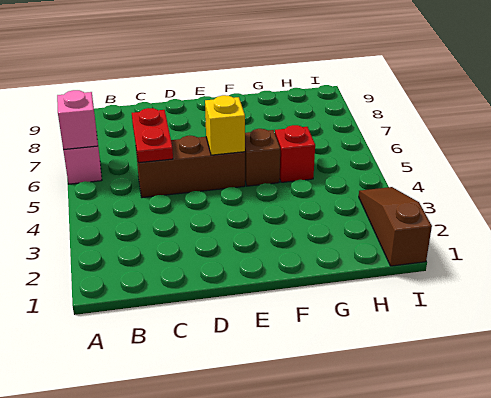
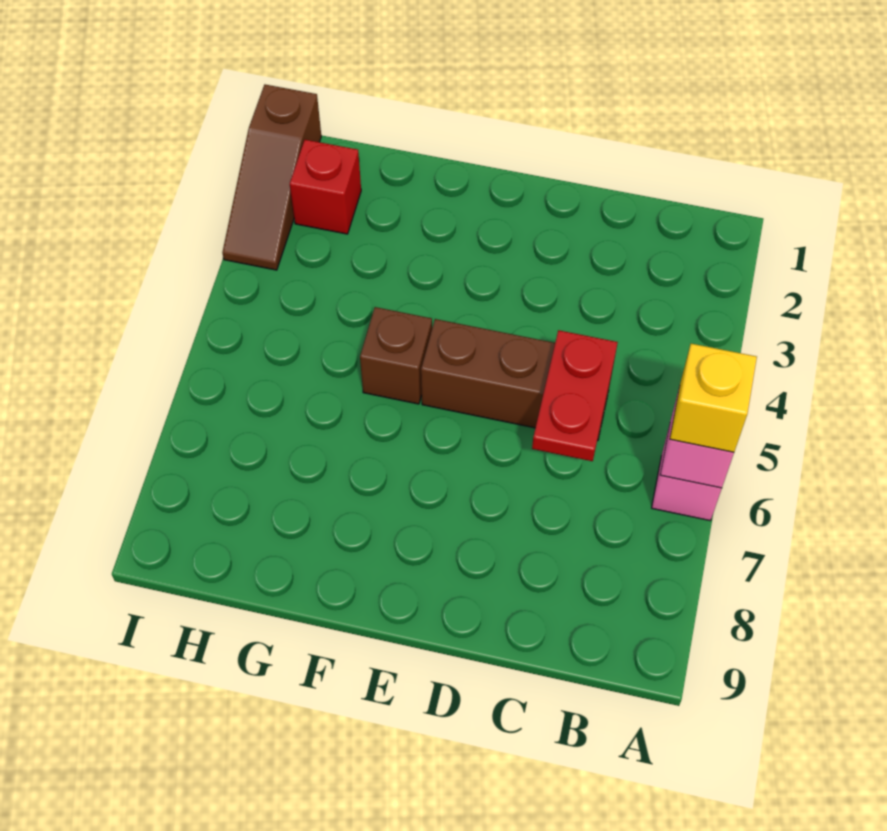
yellow 1x1 brick [205,95,245,155] -> yellow 1x1 brick moved to [670,344,757,452]
red 1x1 brick [275,125,315,182] -> red 1x1 brick moved to [290,140,361,234]

